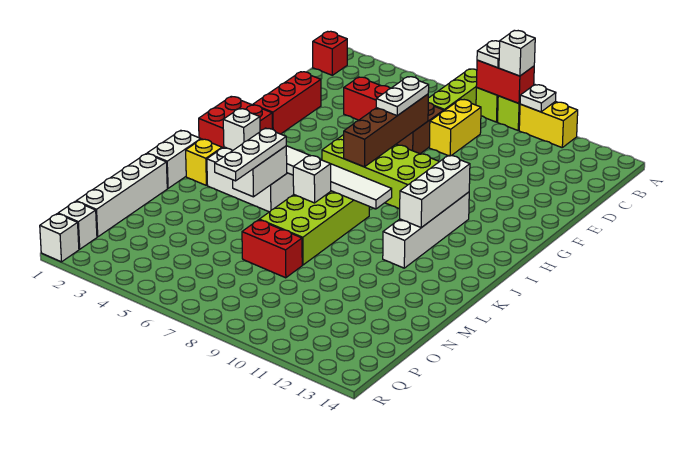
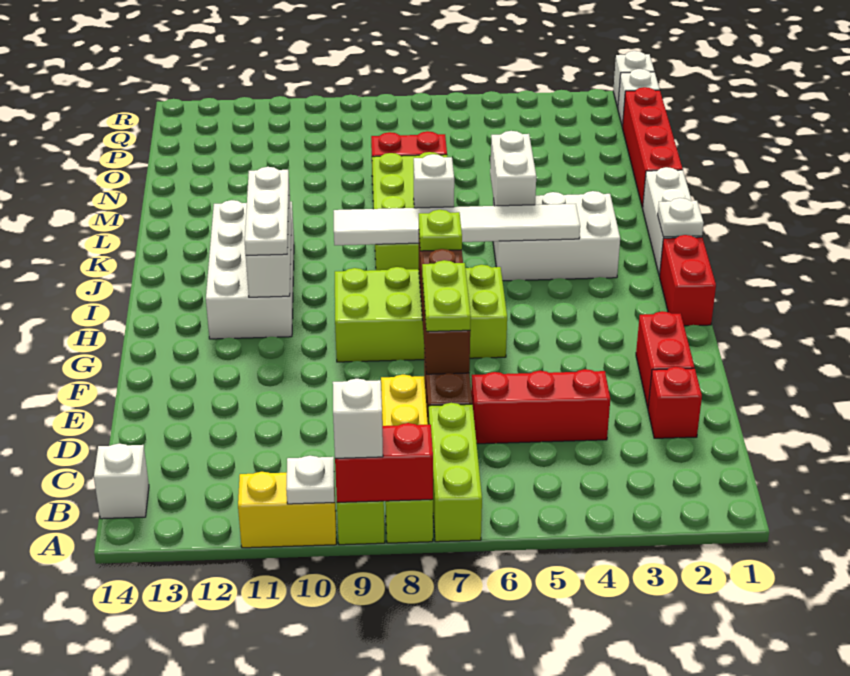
white 1x1 plate [477,41,500,68] -> white 1x1 plate moved to [658,198,704,237]
red 1x1 brick [313,31,347,75] -> red 1x1 brick moved to [648,367,702,438]
red 1x3 brick [253,72,321,134] -> red 1x2 brick [636,311,695,408]
white 1x2 plate [376,77,429,116] -> lime 1x2 plate [422,260,471,331]
red 2x2 brick [199,96,272,148] -> red 1x2 brick [659,235,716,326]
none -> lime 1x1 plate [419,210,462,251]
white 1x4 brick [383,192,469,268] -> white 2x4 brick [206,200,294,339]
white 1x1 brick [223,108,260,151] -> white 1x1 brick moved to [94,444,149,519]
white 1x2 brick [147,130,201,188] -> white 1x3 brick [643,167,702,276]
yellow 1x1 brick [186,139,222,185] -> none
white 1x3 plate [215,128,286,181] -> white 1x3 plate moved to [245,167,289,255]
white 1x4 brick [76,154,167,237] -> red 1x4 brick [622,87,683,208]

